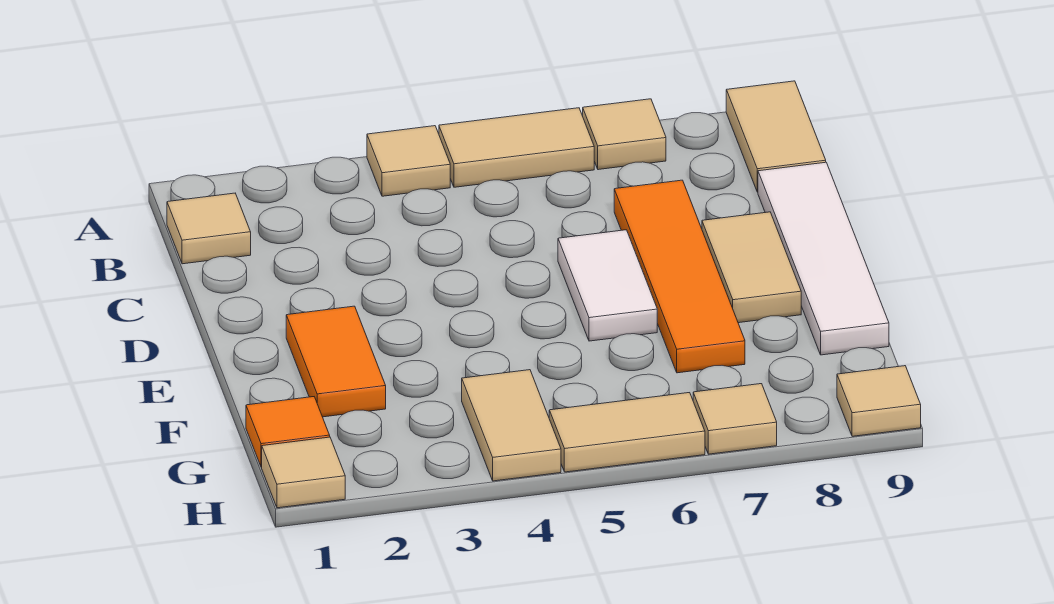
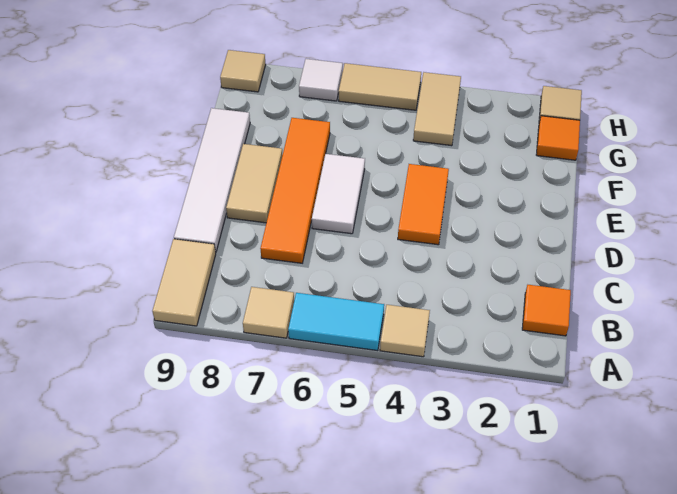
tan 1x2 tile [439,108,594,187] -> cyan 1x2 tile [288,293,384,351]
tan 1x1 tile [167,193,251,264] -> orange 1x1 tile [522,285,571,336]
orange 1x2 tile [286,306,386,417] -> orange 1x2 tile moved to [398,164,449,245]
tan 1x1 tile [693,384,777,454] -> white 1x1 tile [299,59,343,101]

